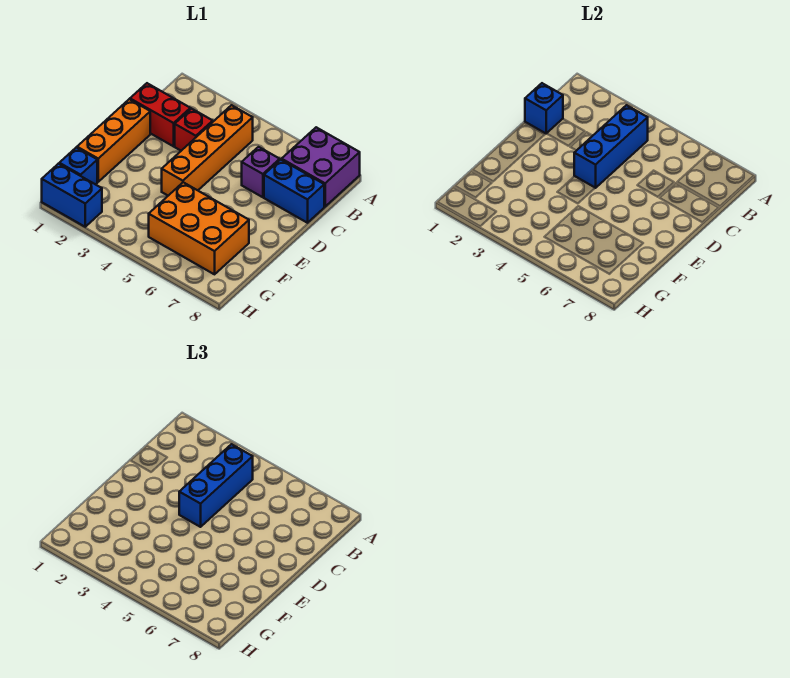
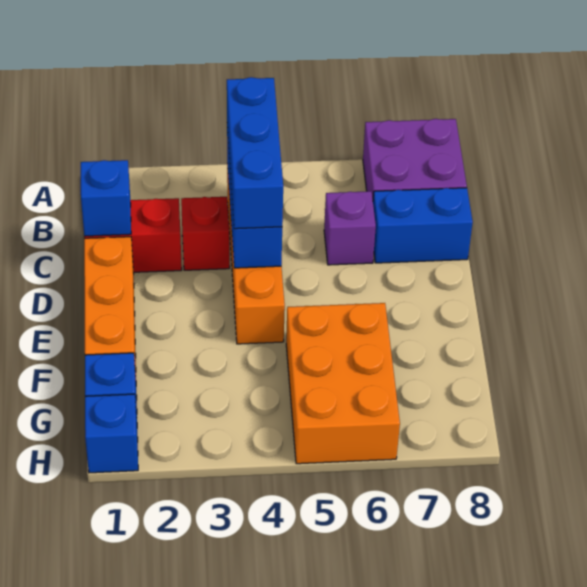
orange 2x3 brick [149,182,249,274] -> orange 2x3 brick turned to [286,303,400,464]
blue 1x2 brick [42,164,102,227] -> blue 1x1 brick [85,394,138,473]

